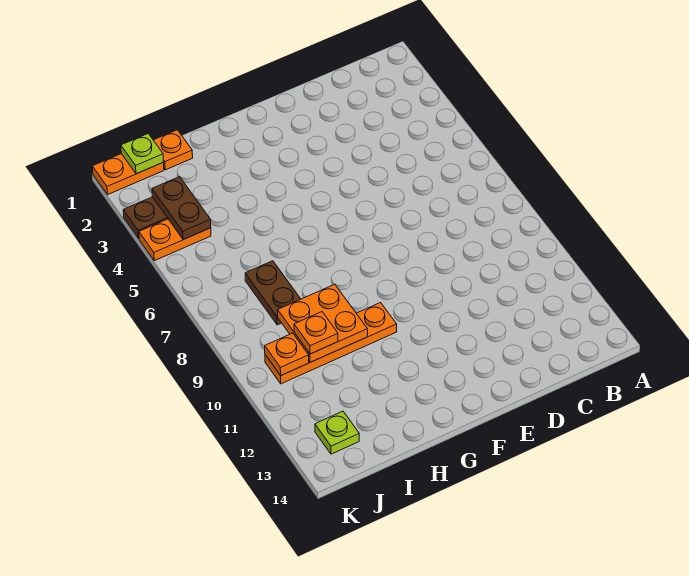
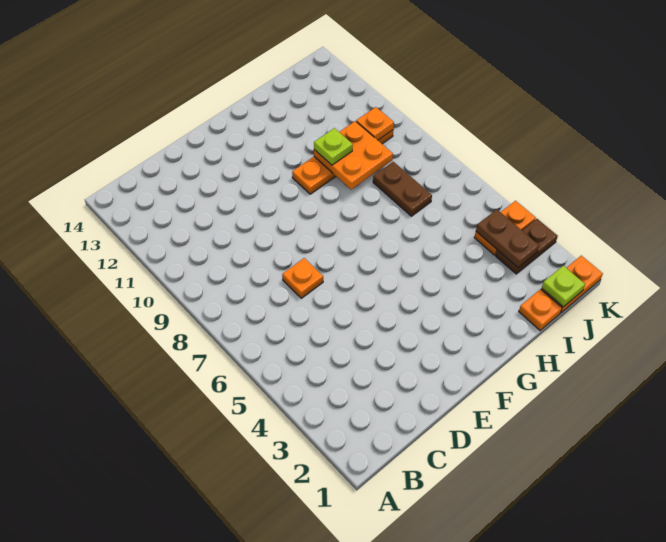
orange 1x1 plate [294,312,338,354] -> orange 1x1 plate moved to [282,258,323,298]
lime 1x1 plate [315,411,359,454] -> lime 1x1 plate moved to [314,128,353,165]

